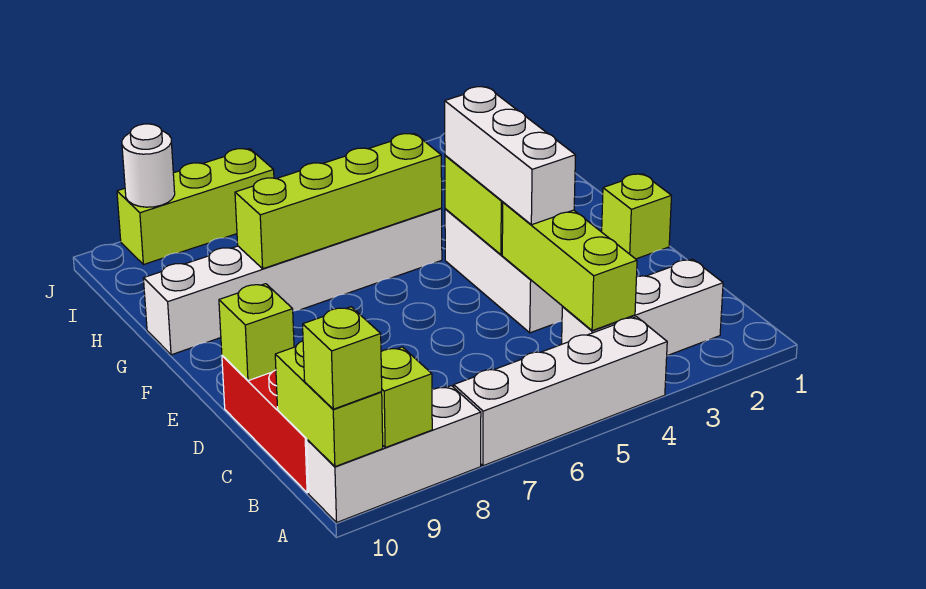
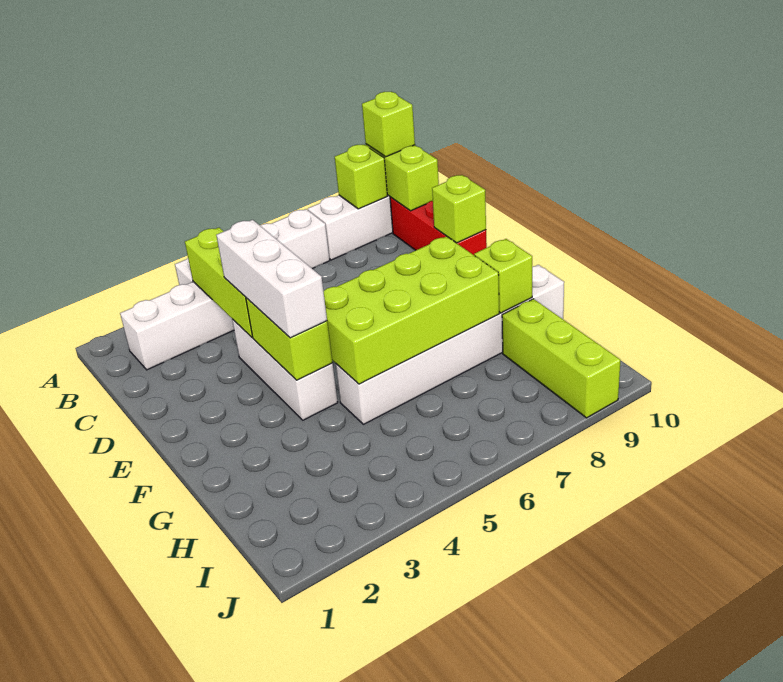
lime 1x1 brick [602,174,671,259] -> lime 1x1 brick moved to [474,239,532,313]
lime 1x4 brick [235,134,442,269] -> lime 2x4 brick [323,236,499,384]
lime 1x3 brick [117,149,274,265] -> lime 1x3 brick turned to [502,299,620,418]
white 1x1 round brick [122,124,175,207] -> none

